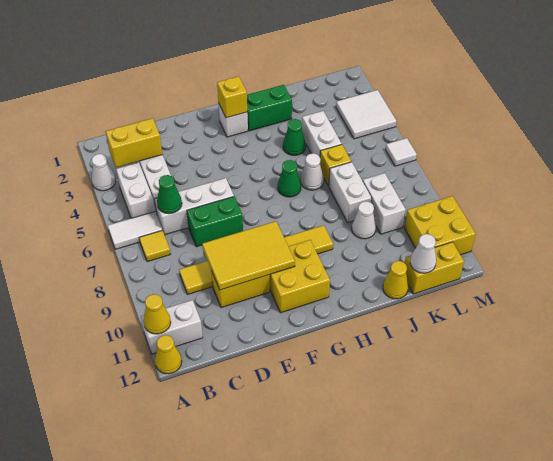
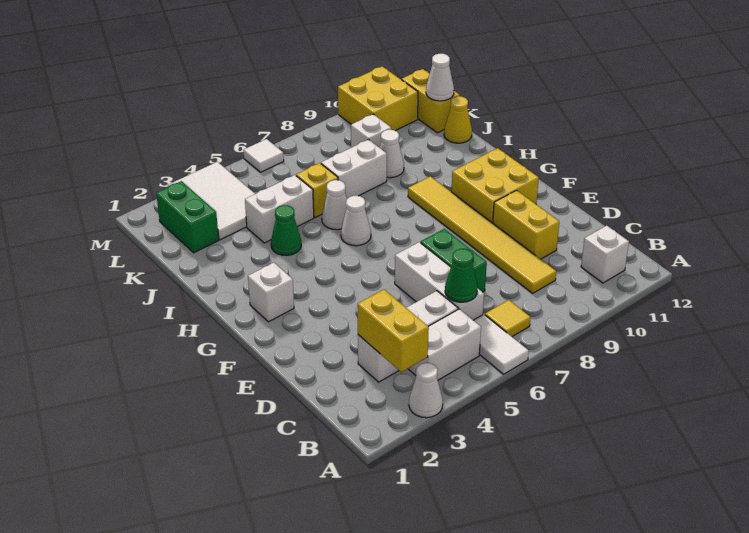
white 1x2 brick [141,300,203,354] -> white 1x1 brick [581,226,629,283]
yellow 1x1 cone [144,294,171,334] -> none
yellow 1x1 cone [155,335,182,374] -> none
yellow 2x3 tile [202,221,295,290] -> none
yellow 1x1 brick [217,76,247,118] -> none
green 1x2 brick [247,85,292,131] -> green 1x2 brick moved to [156,181,219,253]
green 1x1 cone [278,160,301,197] -> white 1x1 cone [341,196,371,246]
white 1x2 brick [363,173,406,234] -> white 1x1 brick [351,114,391,148]
white 2x2 tile [336,90,396,139] -> white 2x3 tile [168,162,255,240]

